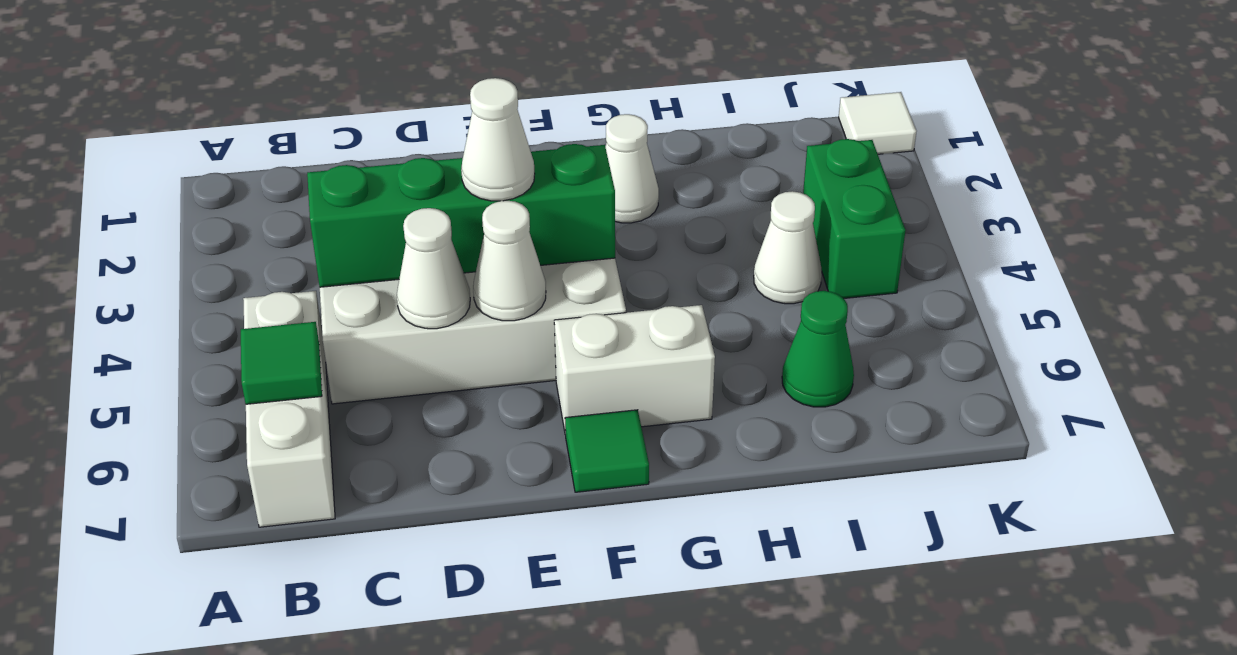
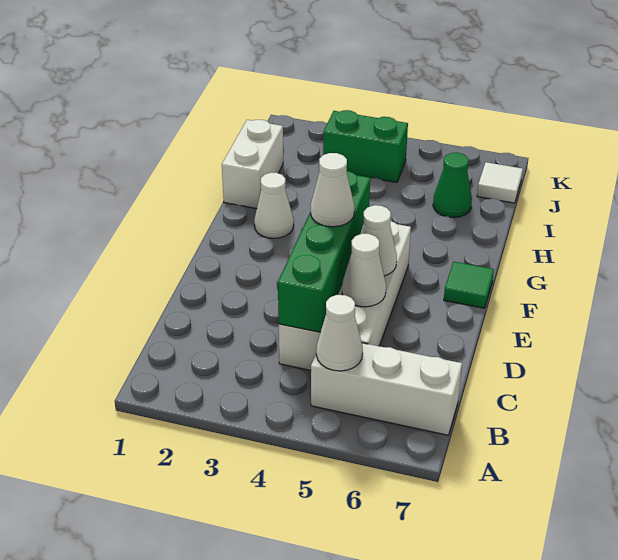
green 1x1 tile [241,322,322,404] -> none
white 1x2 brick [554,305,715,435] -> white 1x2 brick moved to [222,120,283,209]
white 1x1 cone [754,191,822,304] -> white 1x1 cone moved to [316,295,363,371]
white 1x1 tile [839,92,917,154] -> white 1x1 tile moved to [477,162,523,203]

